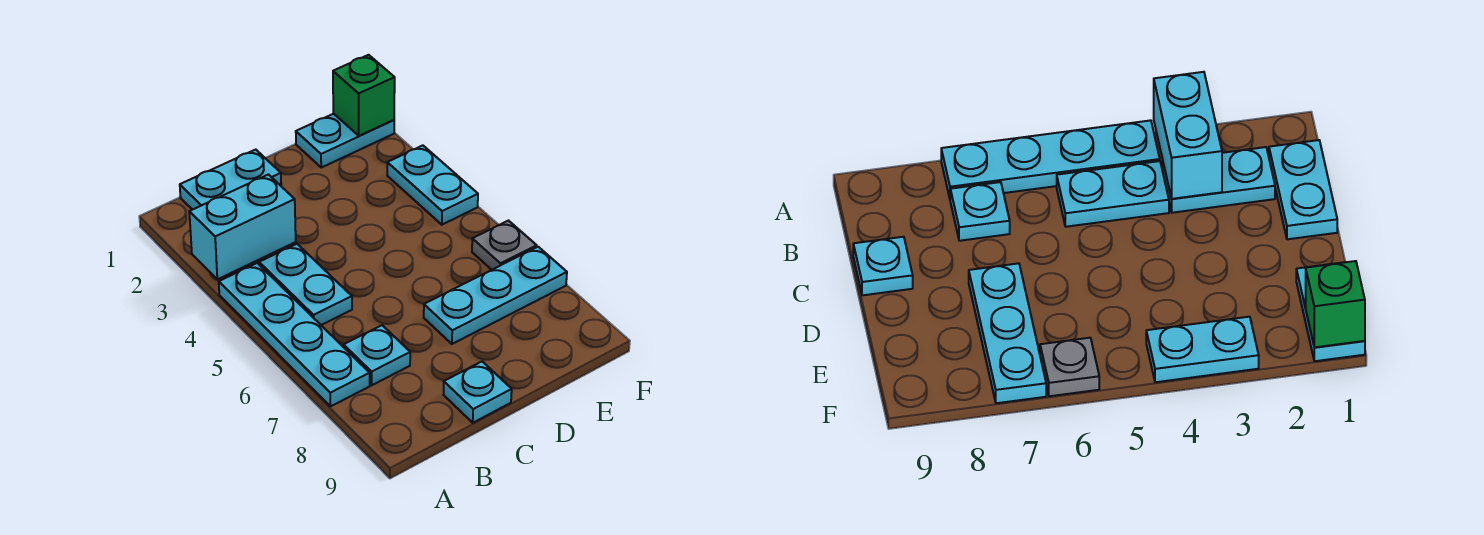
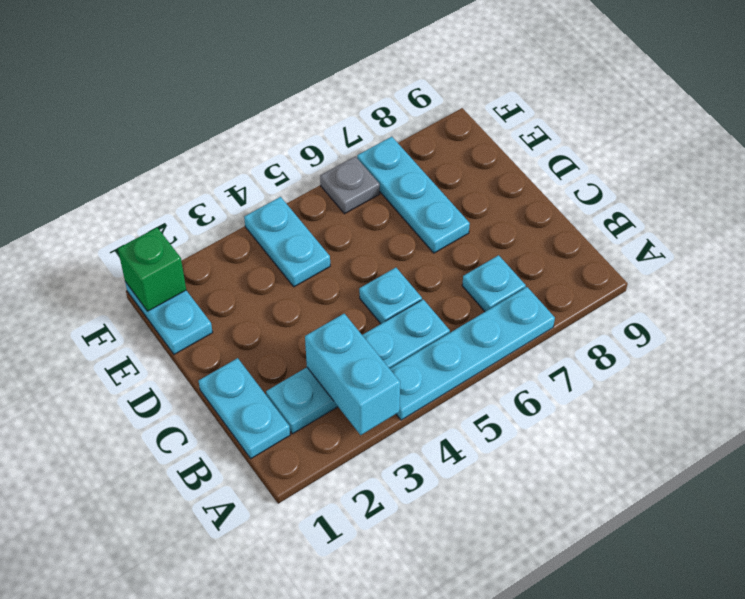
cyan 1x1 plate [444,362,512,423] -> cyan 1x1 plate moved to [359,268,422,324]
cyan 1x2 plate [387,146,478,225] -> cyan 1x2 plate turned to [244,197,330,287]

